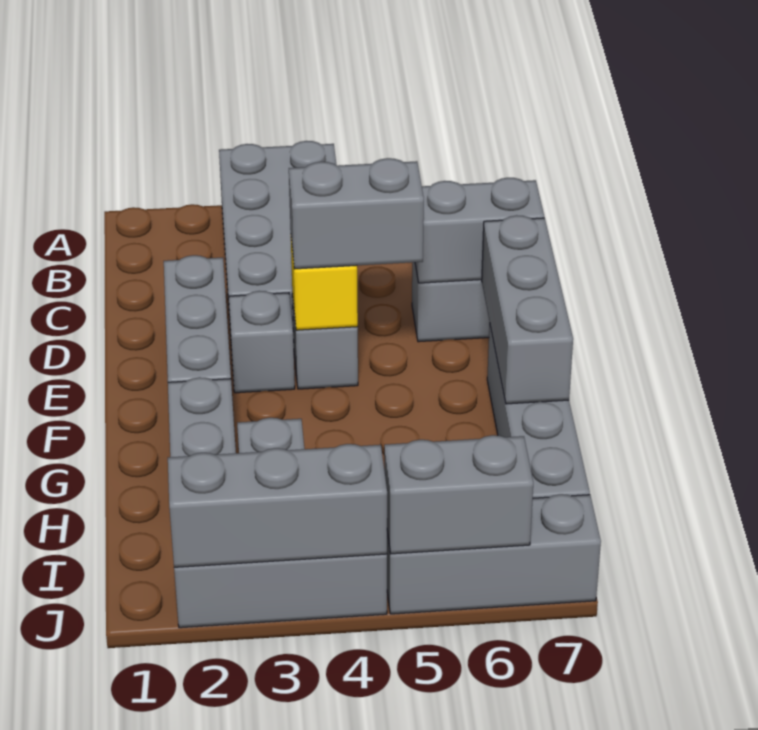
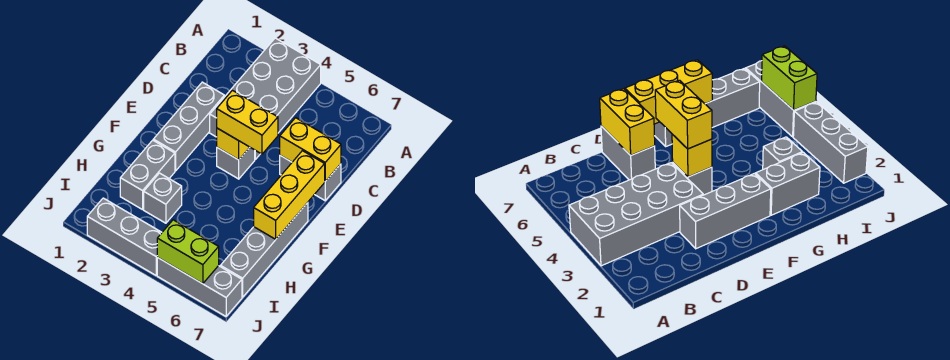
grey 1x2 brick [415,178,544,283] -> yellow 1x2 brick [280,118,341,181]
grey 1x1 brick [229,291,295,393] -> none
grey 1x2 brick [289,158,424,269] -> yellow 1x2 brick [217,90,278,154]
grey 1x3 brick [482,215,573,404] -> yellow 1x3 brick [254,151,325,239]
grey 1x3 brick [168,444,387,567] -> none
grey 1x2 brick [384,435,533,554] -> lime 1x2 brick [157,220,219,284]

